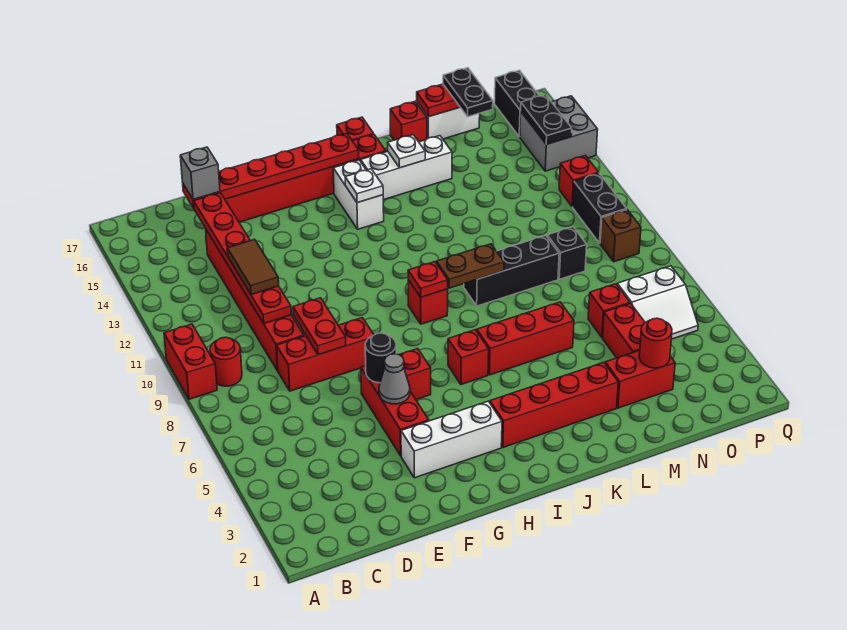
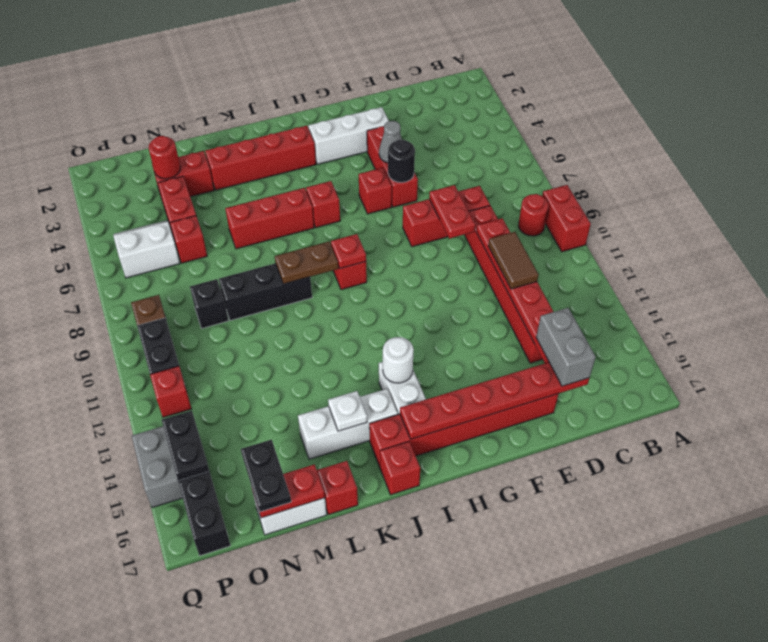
grey 1x1 brick [180,147,220,200] -> grey 1x2 brick [536,308,596,386]
white 1x1 plate [345,169,383,203] -> white 1x1 round brick [383,337,414,383]

